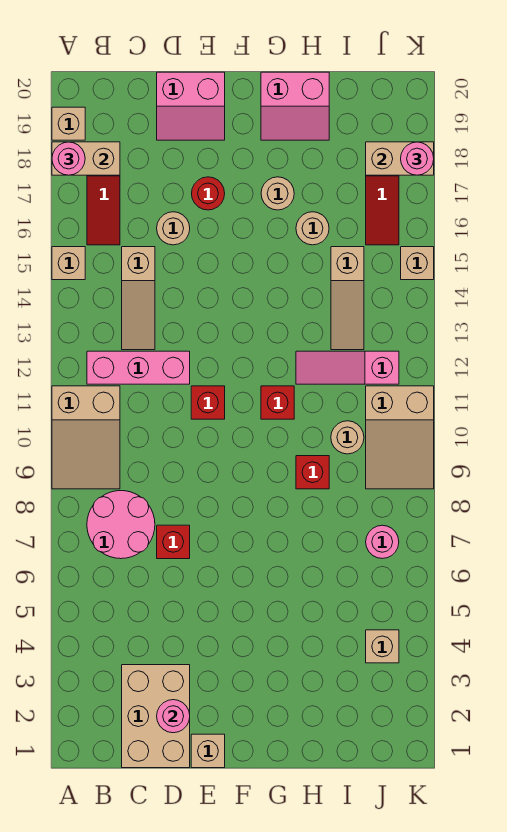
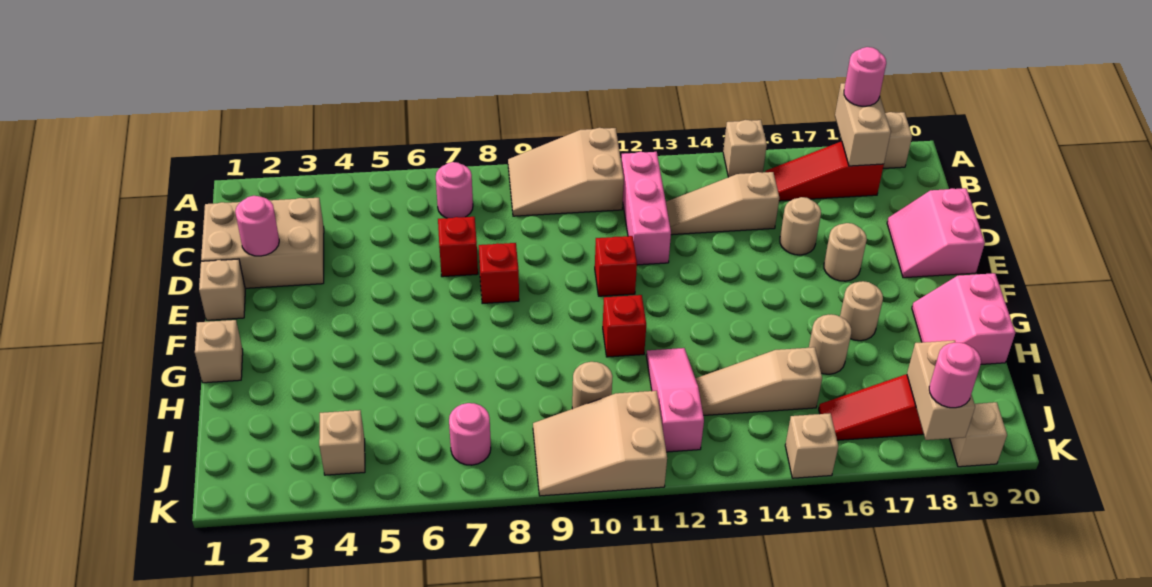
pink 2x2 round brick [87,491,155,559] -> pink 1x1 round brick [436,162,473,218]
red 1x1 round brick [192,177,225,210] -> tan 1x1 round brick [824,223,867,281]
none -> tan 1x1 brick [195,320,243,383]
red 1x1 brick [296,456,329,489] -> red 1x1 brick moved to [479,243,519,304]
none -> tan 1x1 brick [950,402,1007,467]

